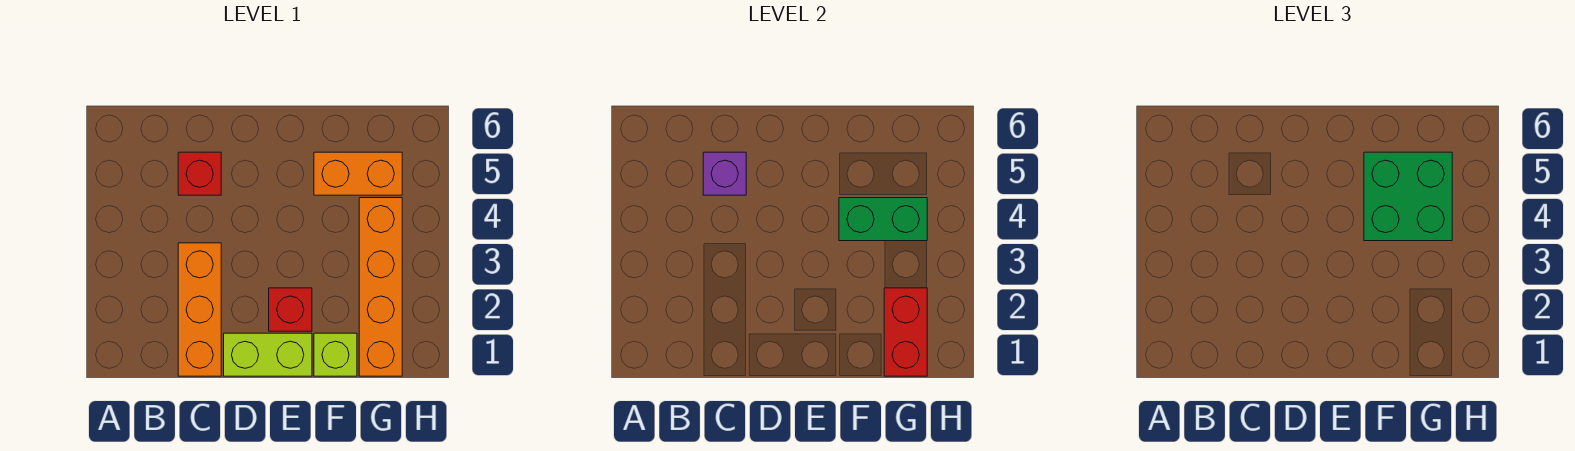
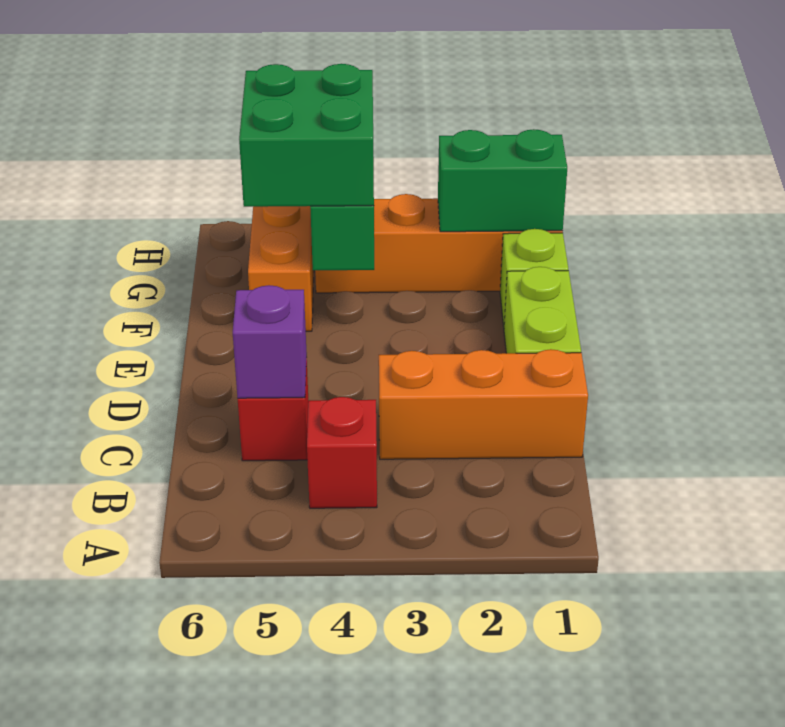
red 1x1 brick [269,288,312,331] -> red 1x1 brick moved to [307,397,377,508]
red 1x2 brick [884,288,927,376] -> green 1x2 brick [438,129,567,232]

